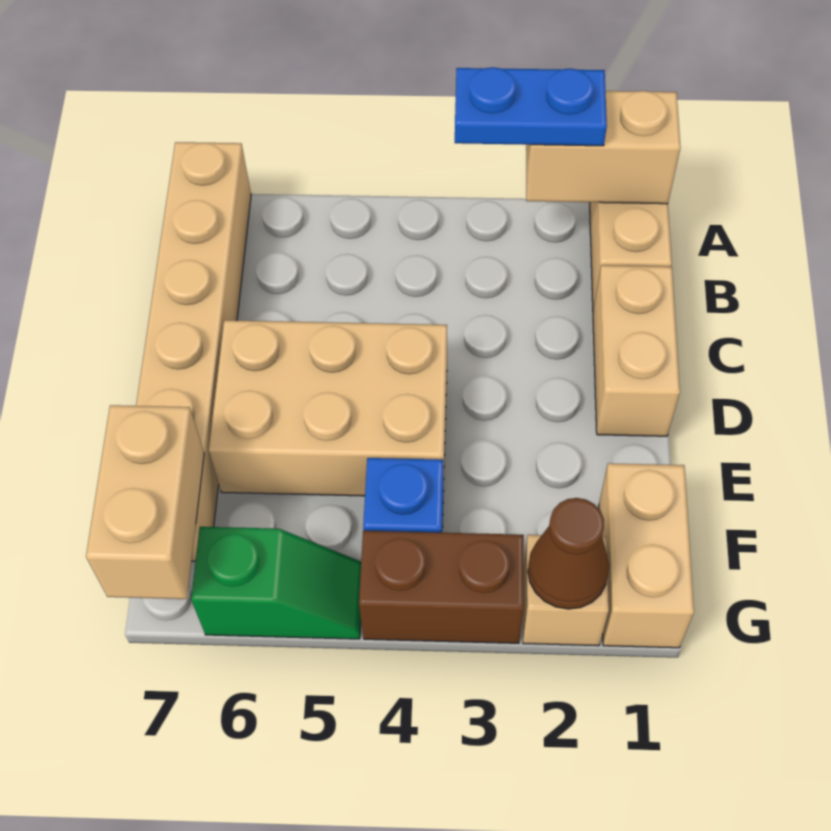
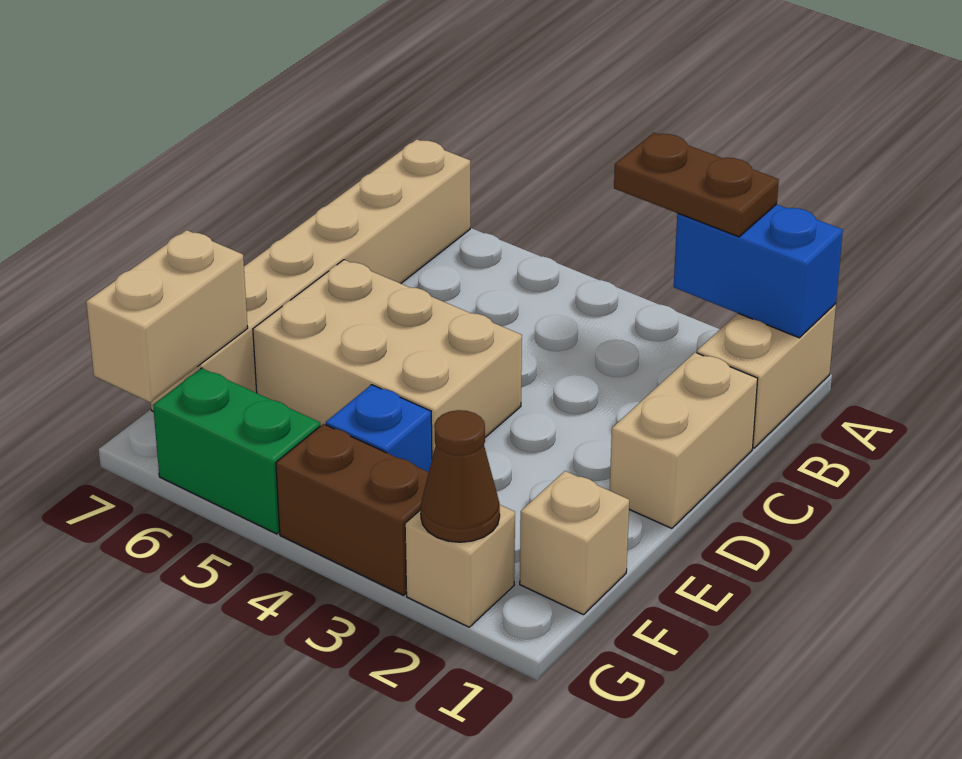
tan 1x2 brick [526,91,681,204] -> blue 1x2 brick [674,204,843,338]
blue 1x2 plate [455,67,607,146] -> brown 1x2 plate [614,133,779,237]
tan 1x2 brick [599,463,694,648] -> tan 1x1 brick [520,471,629,615]
green 1x2 slope [191,527,361,639] -> green 1x2 brick [153,368,320,534]

